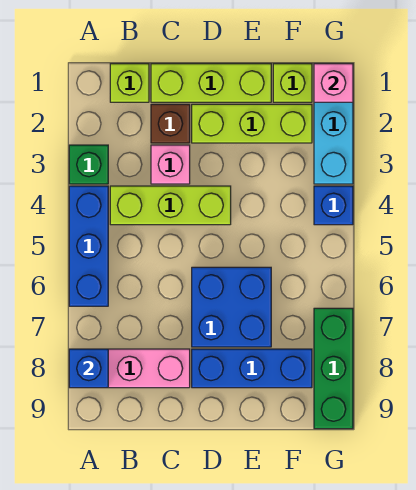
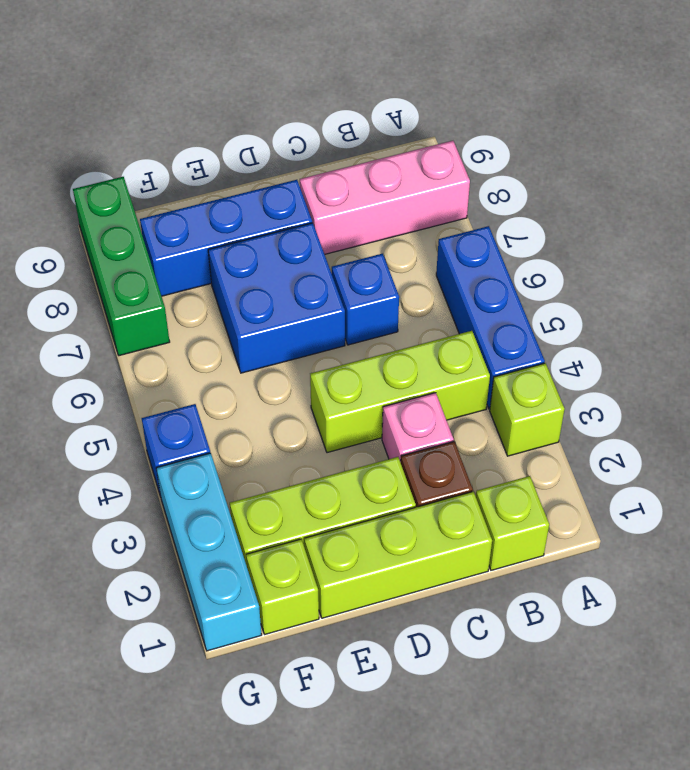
green 1x1 brick [69,145,108,184] -> lime 1x1 brick [490,363,565,456]
blue 1x1 brick [69,349,108,388] -> blue 1x1 brick moved to [332,254,399,345]
pink 1x1 brick [314,64,353,102] -> none

